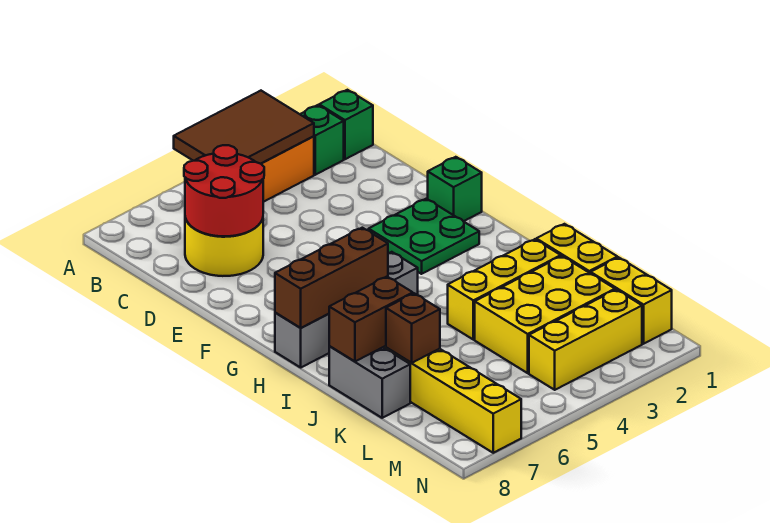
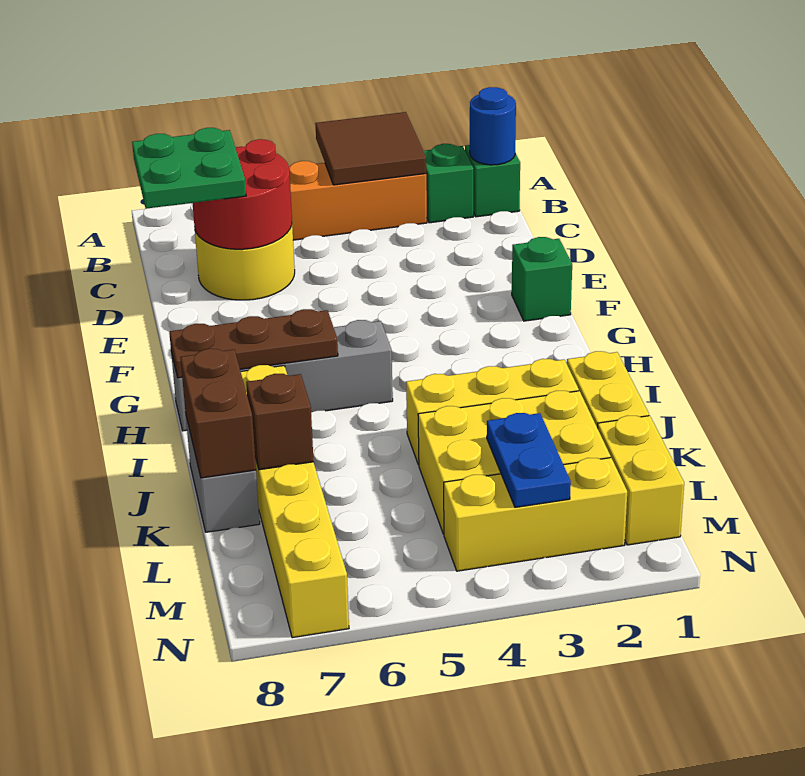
brown 2x3 tile [174,91,314,164] -> brown 2x2 tile [315,112,426,185]
none -> blue 1x1 round brick [470,87,516,165]
green 2x2 plate [369,199,479,274] -> green 2x2 plate moved to [132,128,246,209]
brown 1x3 brick [275,228,388,328] -> brown 1x3 plate [169,309,338,378]
brown 1x2 brick [329,277,413,361] -> brown 1x2 brick turned to [181,349,256,478]
none -> blue 1x2 plate [487,413,571,507]

